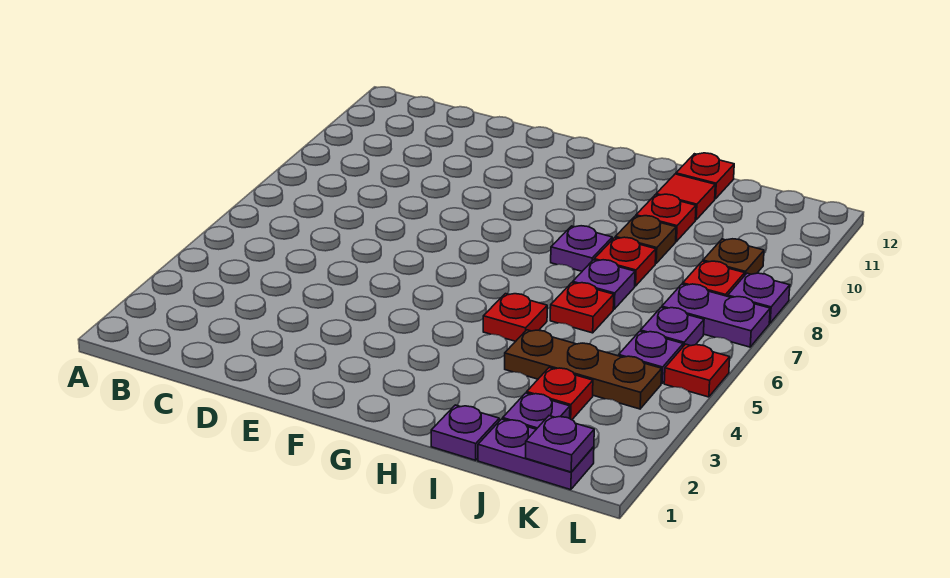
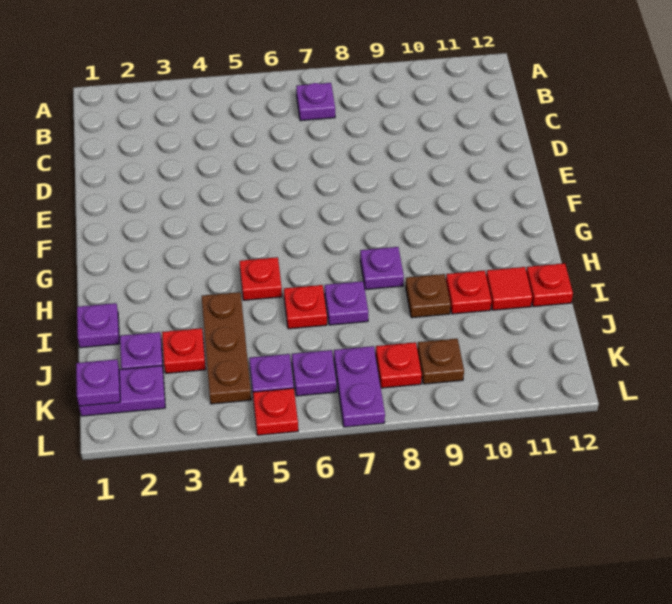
red 1x1 plate [594,237,656,286] -> none
purple 1x2 plate [478,419,594,490] -> purple 1x2 plate turned to [79,366,165,416]
purple 1x1 plate [728,273,790,323] -> purple 1x1 plate moved to [296,83,335,121]

